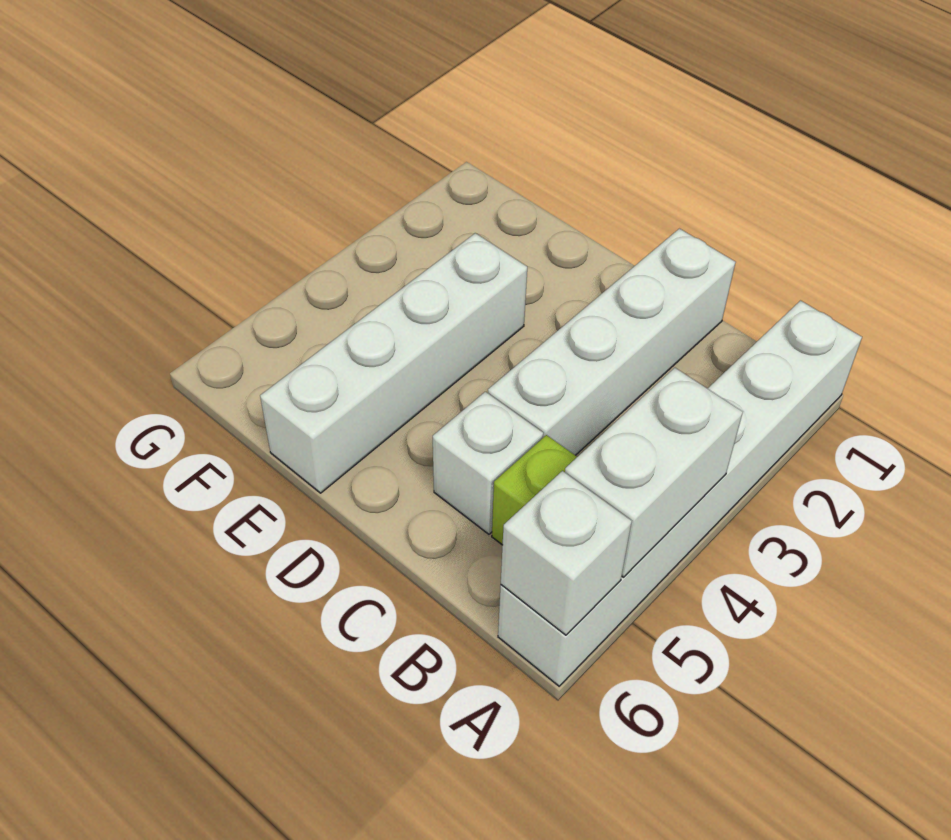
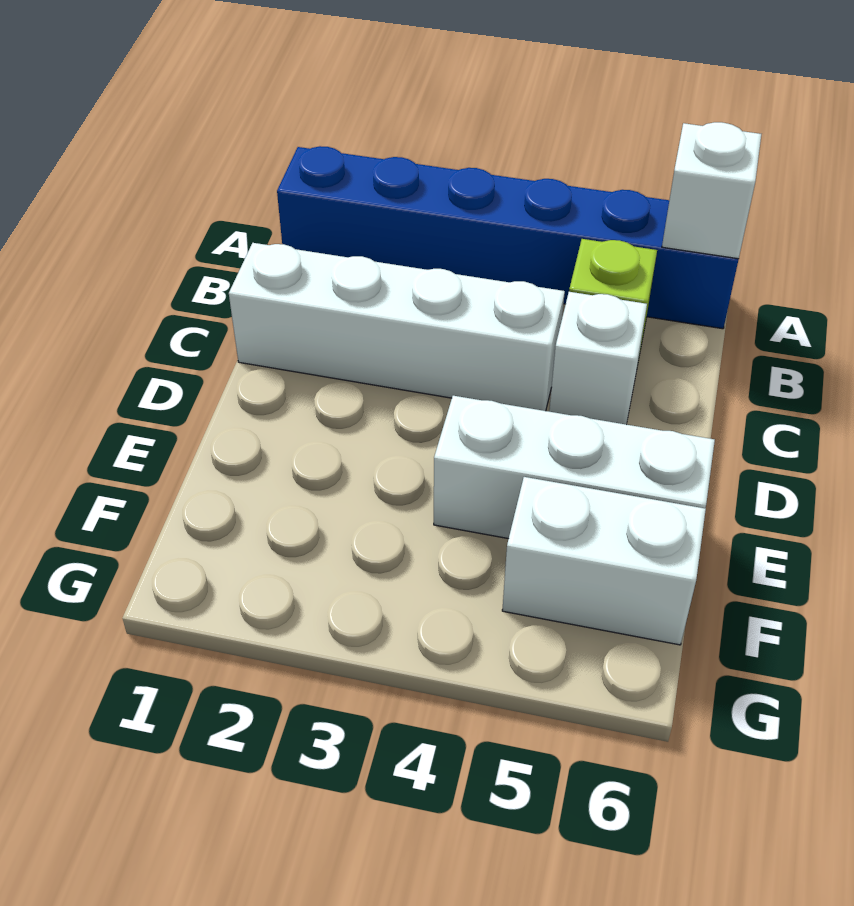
white 1x6 brick [498,301,862,686] -> blue 1x6 brick [277,146,738,329]
white 1x2 brick [565,368,743,577] -> white 1x2 brick moved to [502,477,706,645]
white 1x4 brick [260,233,527,493] -> white 1x3 brick [434,396,715,539]

